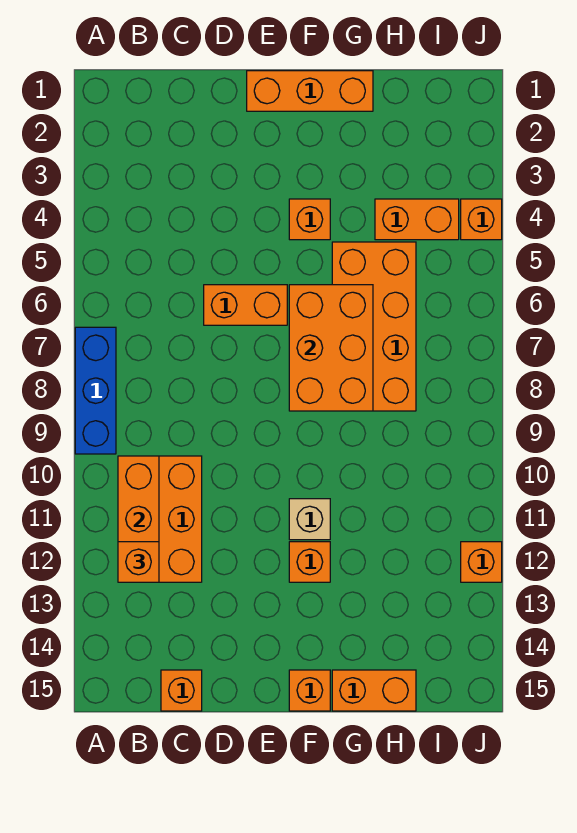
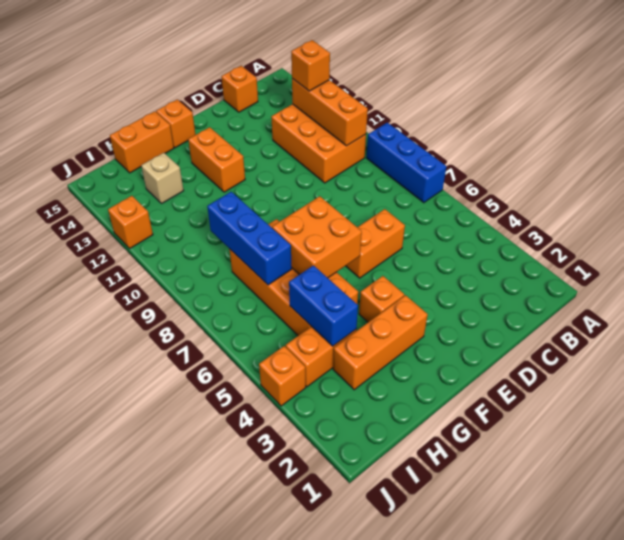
orange 1x3 brick [247,71,373,111] -> orange 1x3 brick moved to [333,295,428,390]
orange 2x3 brick [289,285,373,411] -> orange 2x2 brick [272,196,362,278]
tan 1x1 brick [289,499,330,540] -> tan 1x1 brick moved to [141,153,184,204]
orange 1x1 brick [289,542,330,582] -> orange 1x2 brick [188,127,245,192]
none -> blue 1x2 brick [289,265,358,346]
none -> blue 1x3 brick [207,192,292,285]

